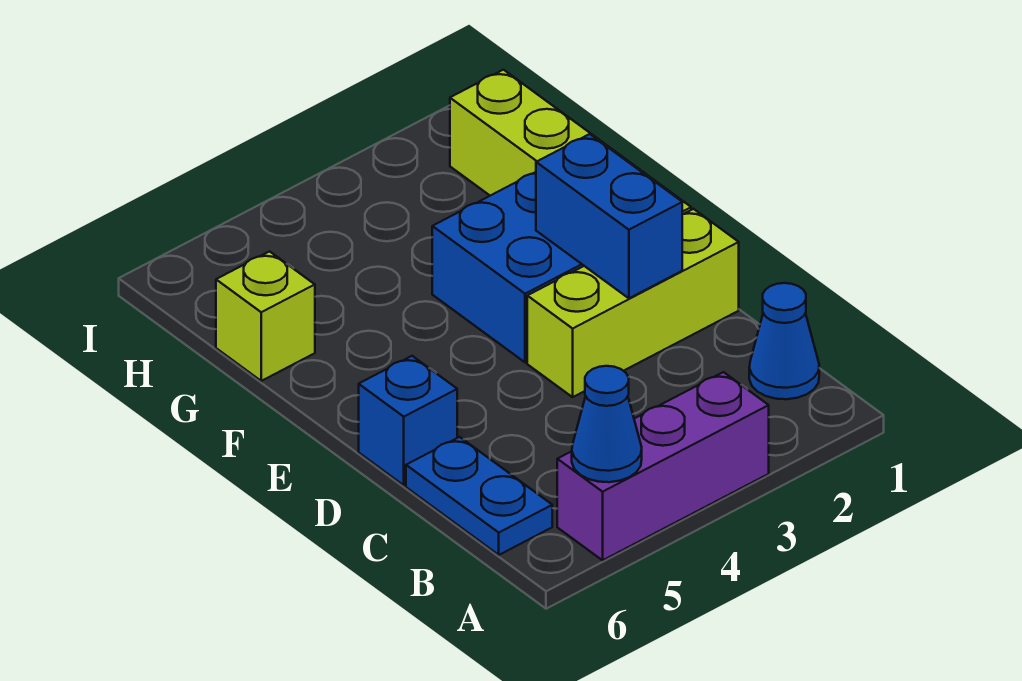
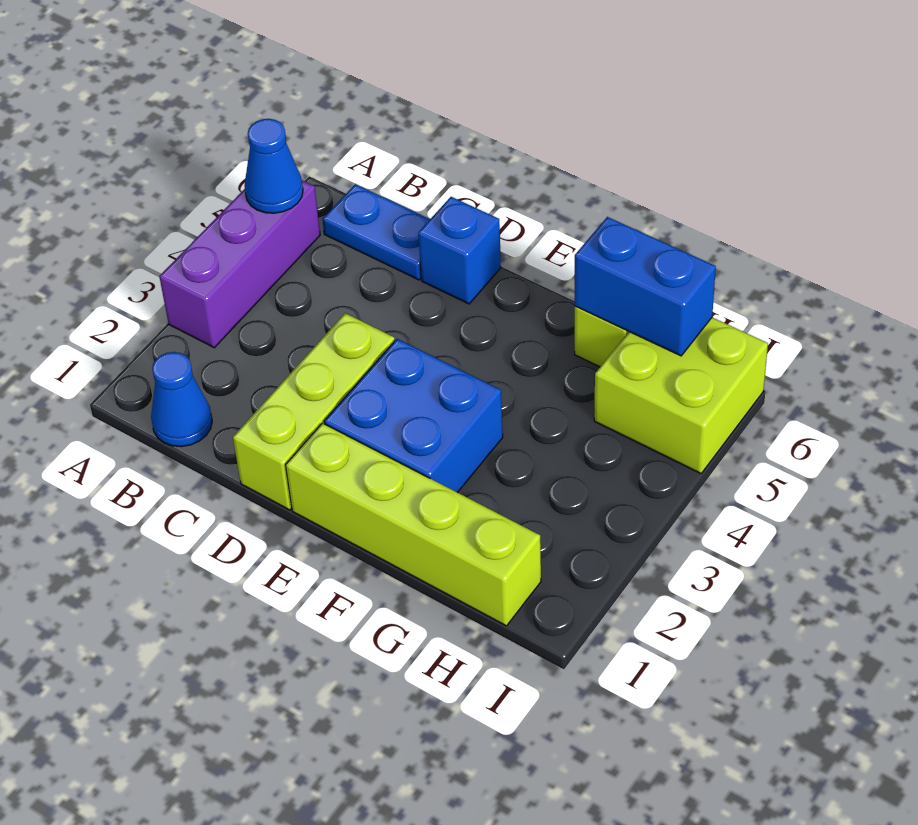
blue 1x2 brick [536,134,682,298] -> blue 1x2 brick moved to [575,217,716,356]
none -> lime 2x2 brick [594,317,768,473]

